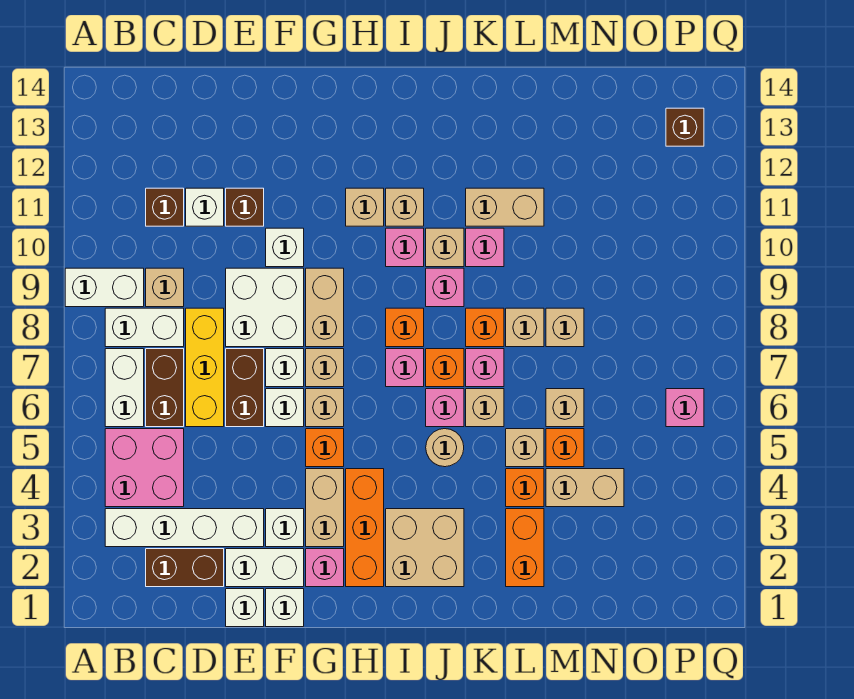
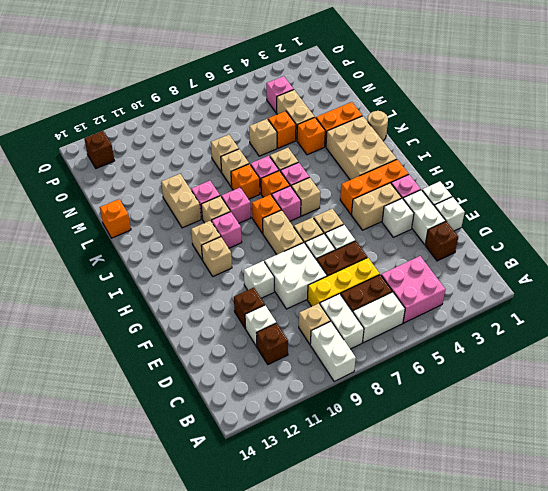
white 1x4 brick [105,509,264,547] -> none
brown 1x2 brick [146,549,224,587] -> brown 1x1 brick [425,221,458,261]
orange 1x1 brick [306,429,344,467] -> orange 1x1 brick moved to [100,199,131,238]
tan 1x2 brick [306,268,344,347] -> tan 1x2 brick turned to [263,210,304,255]
tan 2x2 brick [386,509,464,587] -> tan 2x3 brick [326,116,397,180]
tan 1x1 round brick [426,429,464,467] -> tan 1x1 round brick moved to [367,111,388,141]
tan 1x1 brick [506,429,544,467] -> tan 1x1 brick moved to [291,177,321,216]
pink 1x1 brick [666,389,704,427] -> pink 1x1 brick moved to [266,76,294,113]

